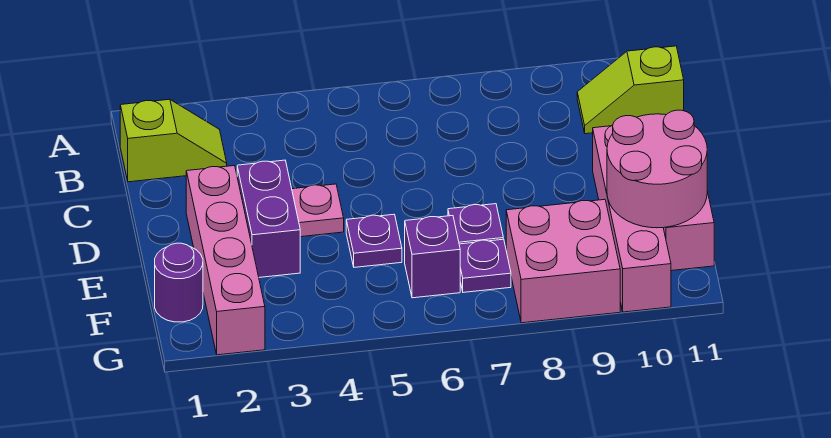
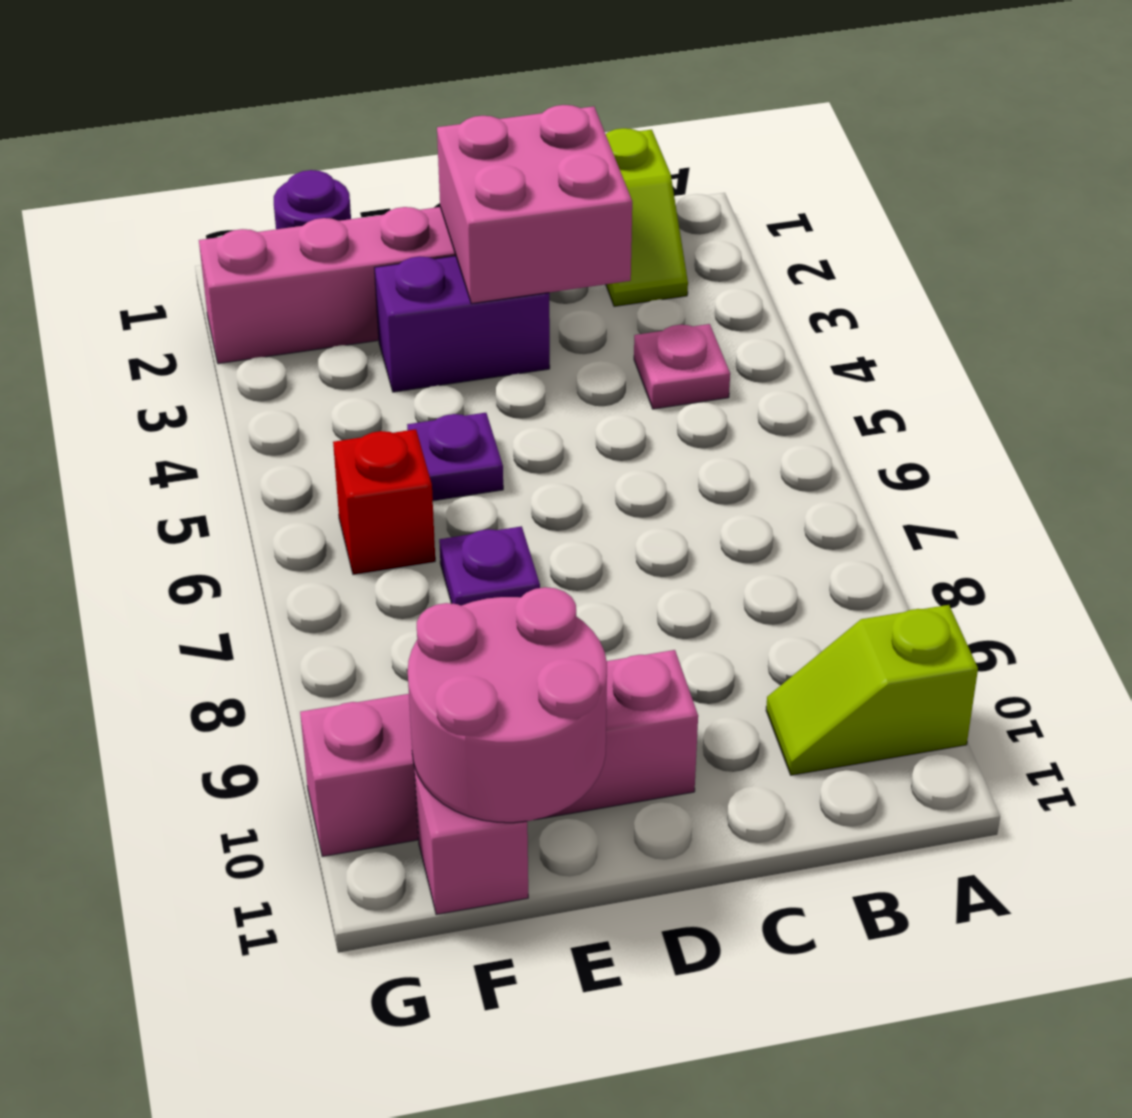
lime 1x2 slope [577,46,684,134] -> lime 1x2 slope turned to [766,605,978,775]
pink 1x1 plate [292,184,344,237] -> pink 1x1 plate moved to [634,324,730,409]
purple 1x1 brick [405,216,460,298] -> red 1x1 brick [333,429,435,574]
purple 1x1 plate [459,239,511,292] -> none
pink 2x2 brick [506,199,620,323] -> pink 2x2 brick moved to [437,105,632,304]

